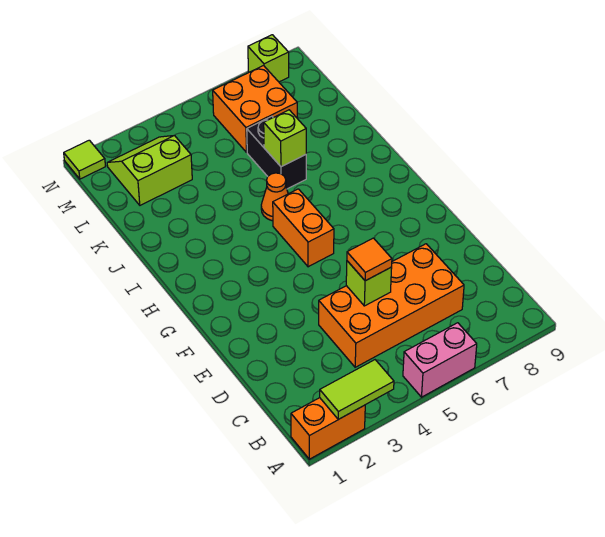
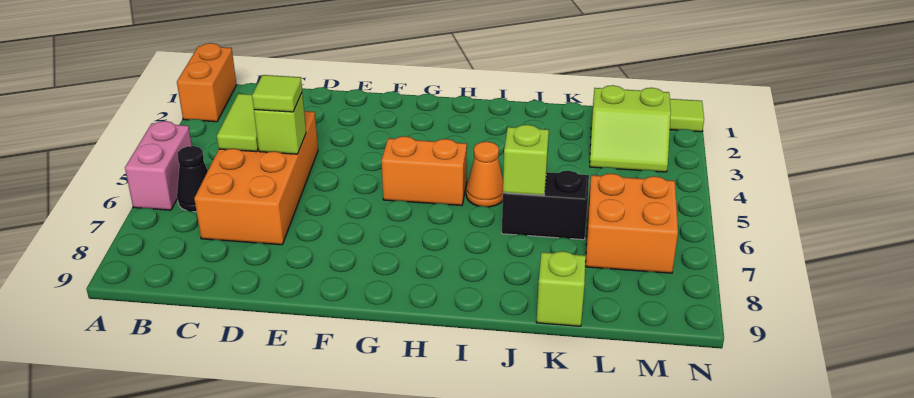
lime 1x2 tile [320,360,394,419] -> lime 1x2 tile moved to [217,94,258,152]
none -> black 1x1 cone [177,146,208,212]
orange 1x1 tile [347,238,392,281] -> lime 1x1 tile [252,75,302,112]
lime 2x2 slope [107,135,192,205] -> lime 2x2 slope turned to [590,85,671,172]
lime 1x1 brick [248,35,289,82] -> lime 1x1 brick moved to [536,251,586,326]

